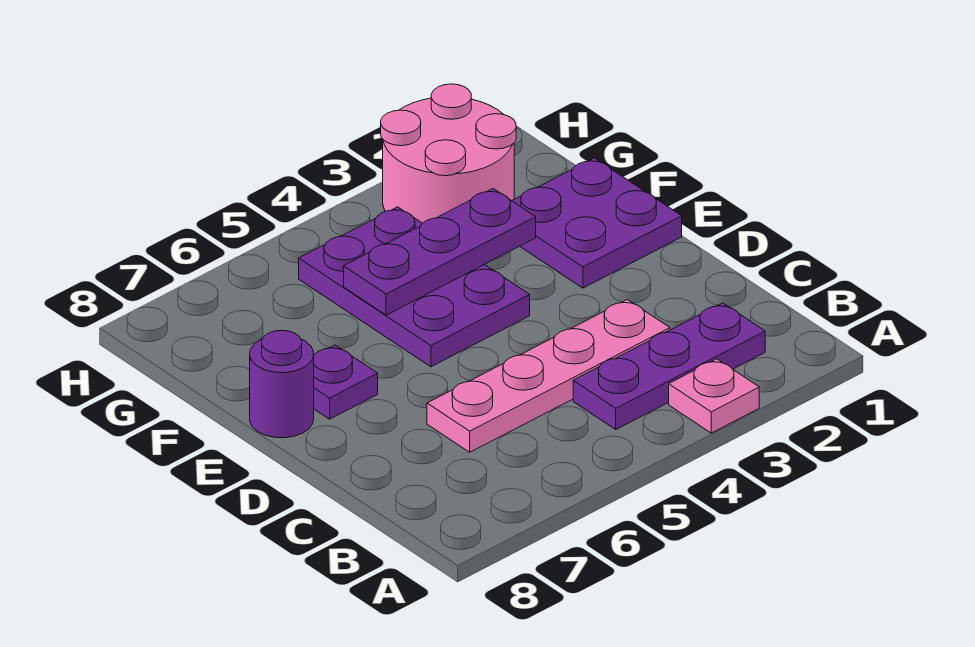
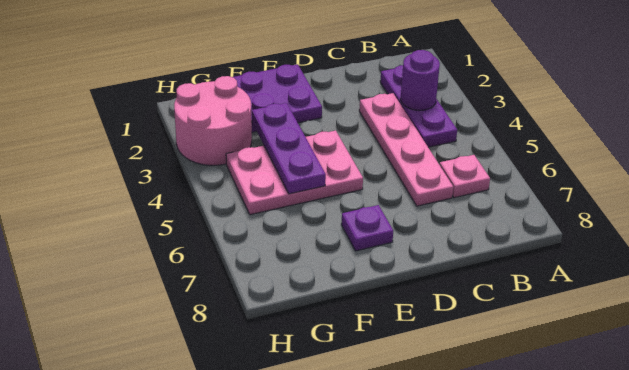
pink 1x1 plate [669,359,759,433] -> pink 1x1 plate moved to [440,155,490,198]
purple 2x3 plate [299,207,530,367] -> pink 2x3 plate [226,131,363,215]
purple 1x1 round brick [250,330,314,438] -> purple 1x1 round brick moved to [400,50,440,111]

